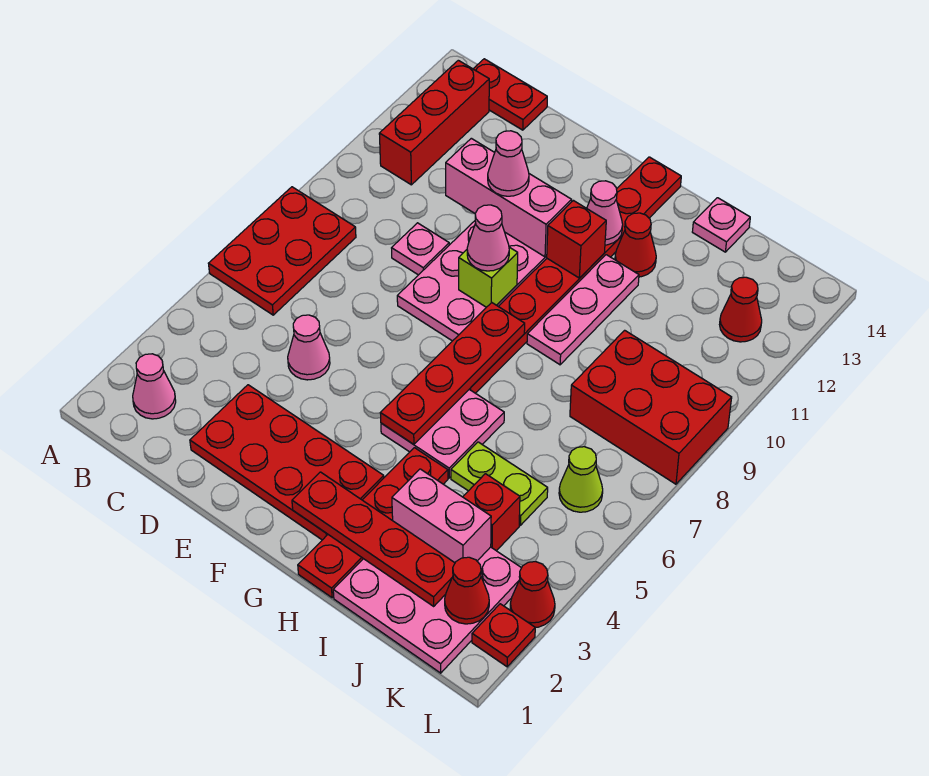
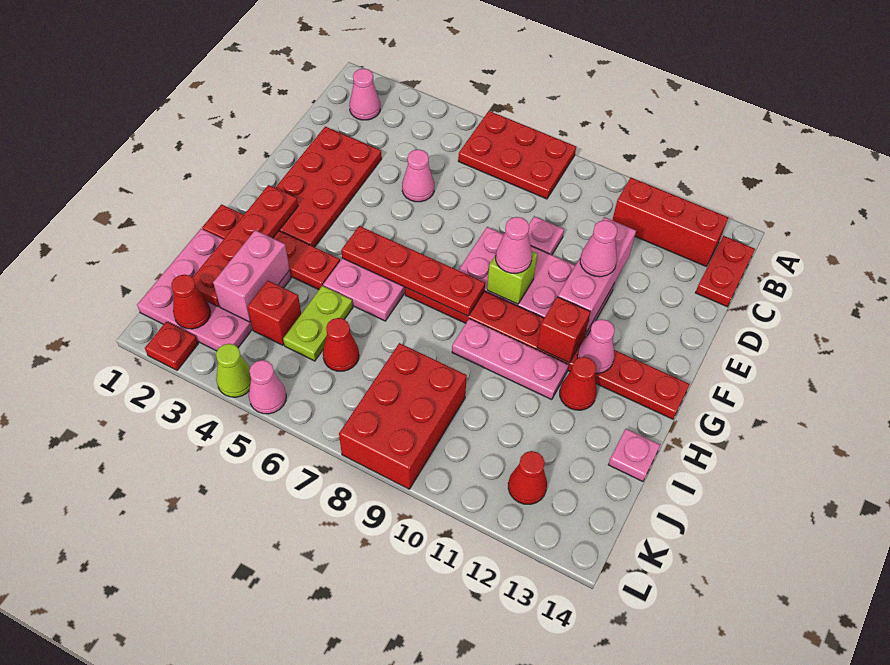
lime 1x1 cone [559,447,603,512] -> lime 1x1 cone moved to [216,344,251,397]
red 1x1 cone [510,562,555,627] -> red 1x1 cone moved to [323,318,359,371]
none -> pink 1x1 cone [249,360,286,414]

